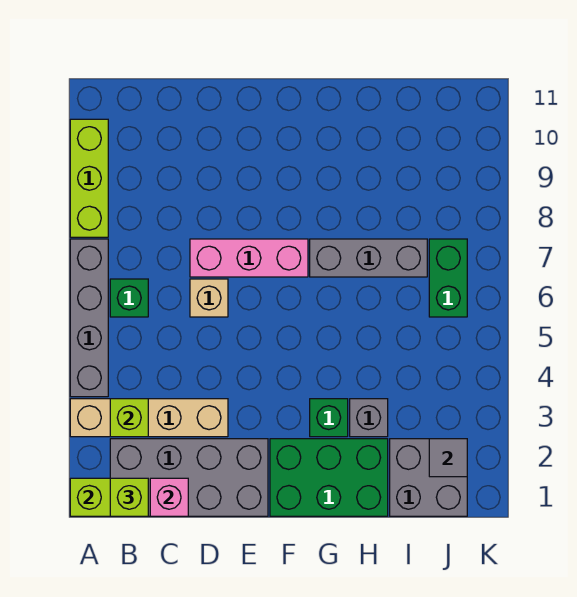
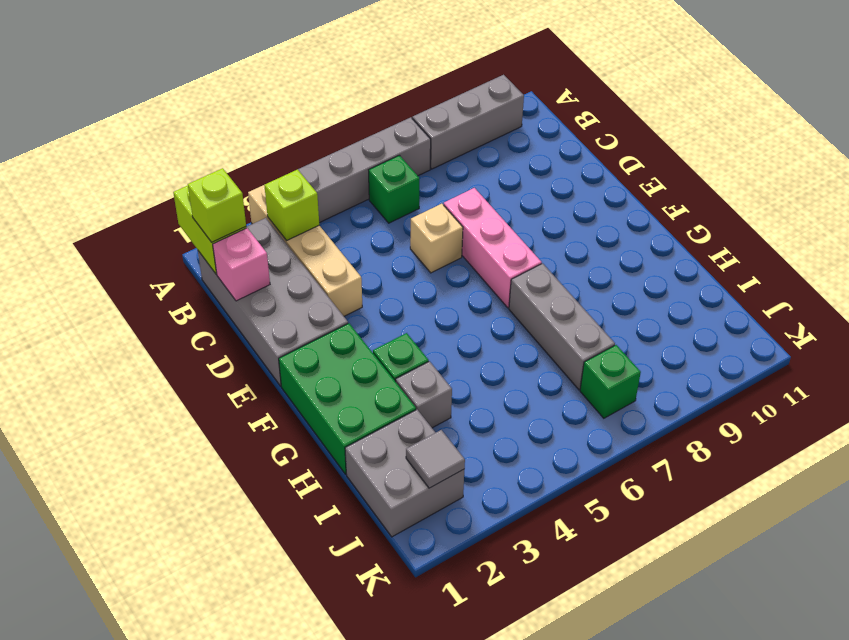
lime 1x3 brick [70,119,108,237] -> grey 1x3 brick [412,75,524,169]
green 1x2 brick [429,239,467,317] -> green 1x1 brick [580,345,641,418]

